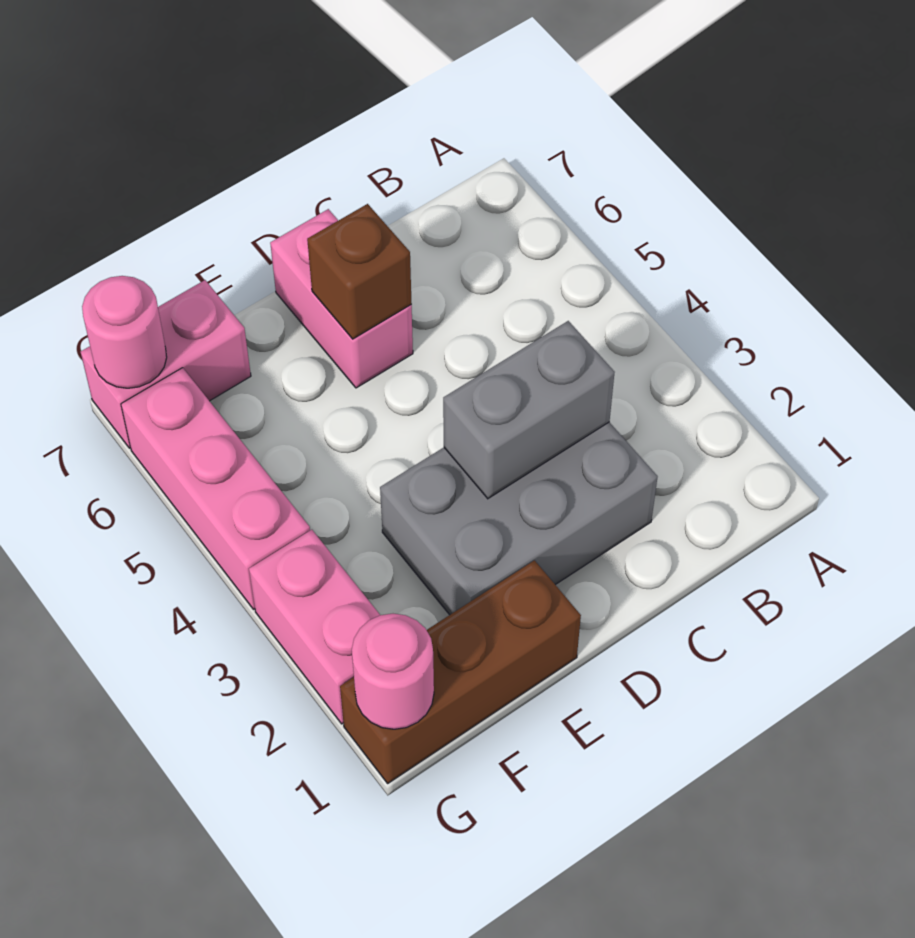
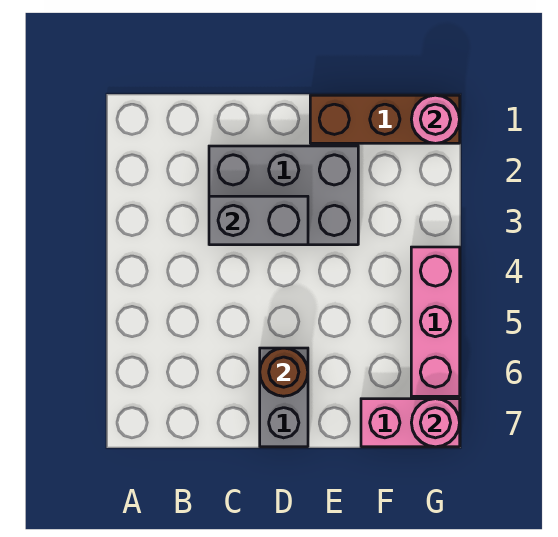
pink 1x2 brick [270,209,413,388] -> grey 1x2 brick [260,348,308,447]
brown 1x1 brick [307,204,412,339] -> brown 1x1 round brick [260,348,308,396]
pink 1x2 brick [249,530,380,724] -> none

